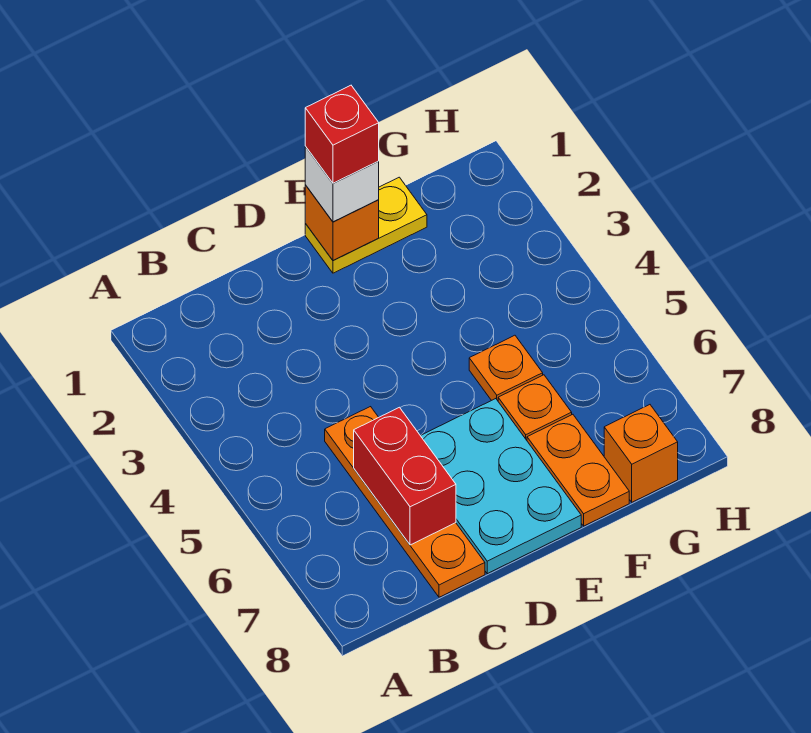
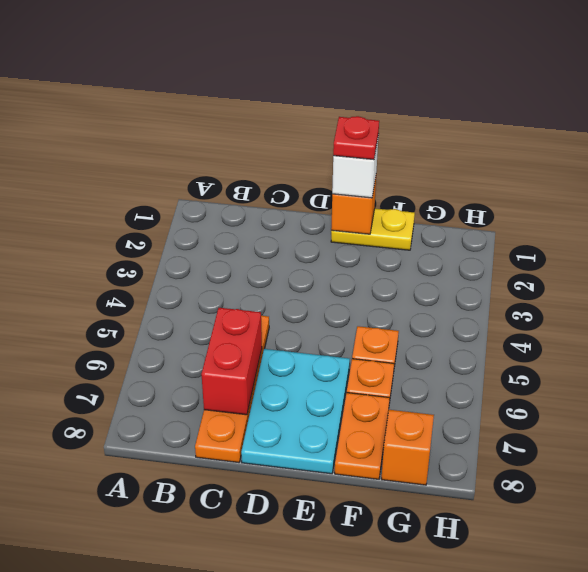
red 1x1 brick [305,85,379,183] -> red 1x1 plate [333,116,379,160]

